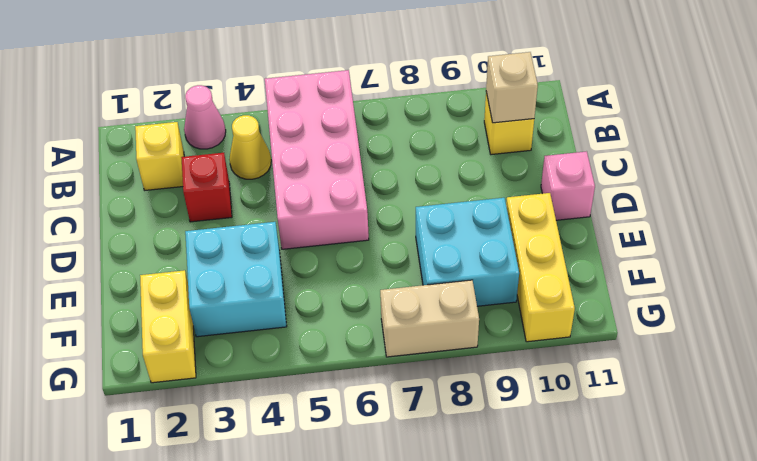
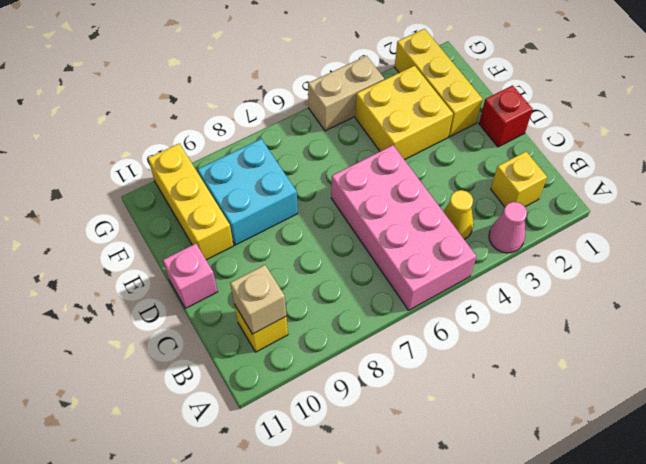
red 1x1 brick [181,153,232,222] -> red 1x1 brick moved to [479,86,533,147]
cyan 2x2 brick [185,222,287,337] -> yellow 2x2 brick [355,66,453,160]
yellow 1x2 brick [140,270,196,383] -> yellow 1x3 brick [395,29,483,137]
tan 1x2 brick [380,280,479,357] -> tan 1x2 brick moved to [308,56,384,131]

